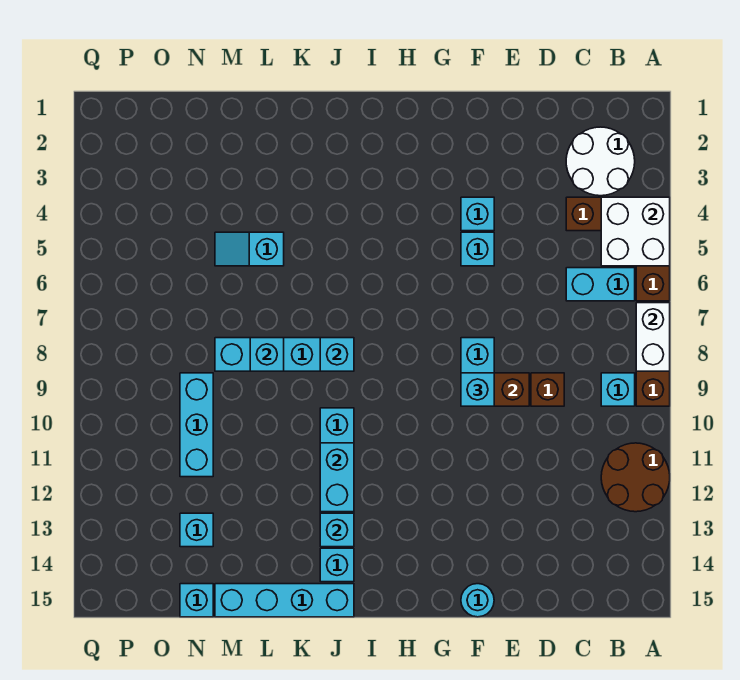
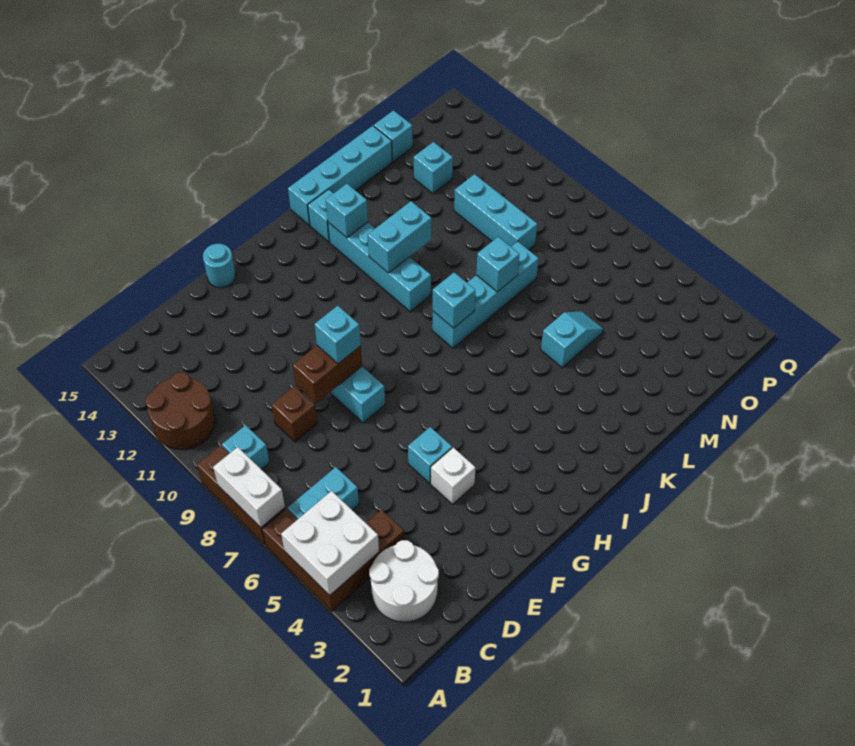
cyan 1x1 brick [461,197,494,231] -> white 1x1 brick [431,448,476,504]
cyan 1x2 brick [320,443,354,512] -> cyan 1x2 brick turned to [367,201,431,273]

